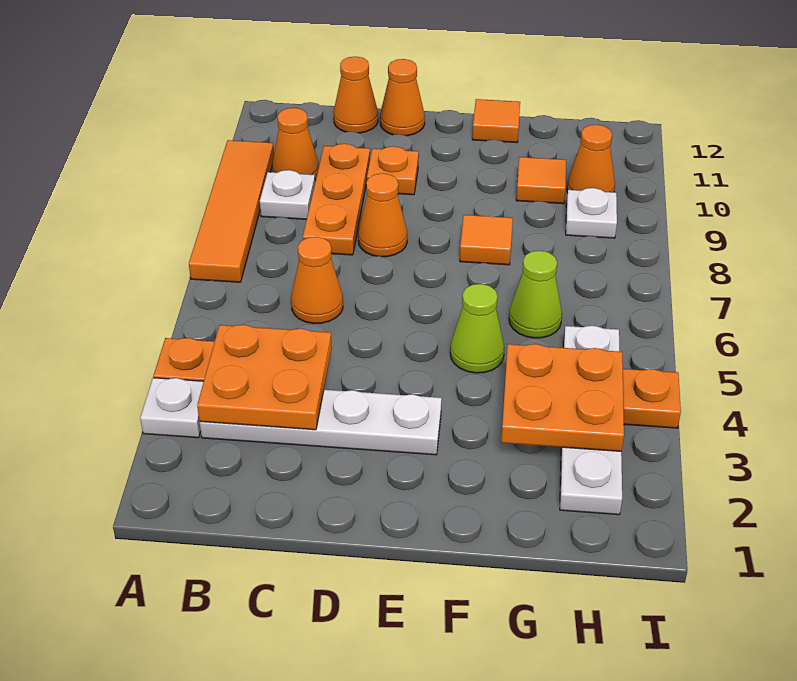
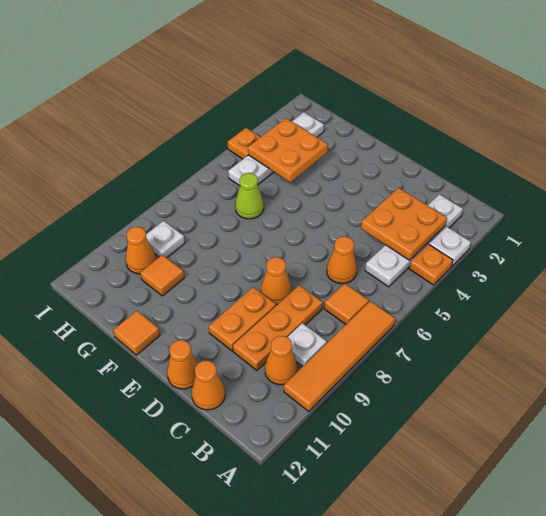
white 1x4 plate [200,390,442,455] -> white 1x4 plate turned to [365,194,463,287]
orange 1x1 plate [367,146,419,195] -> orange 1x2 plate [209,287,276,351]
lime 1x1 cone [450,284,504,373] -> none
orange 1x1 tile [460,215,513,265] -> orange 1x1 tile moved to [324,283,369,324]

